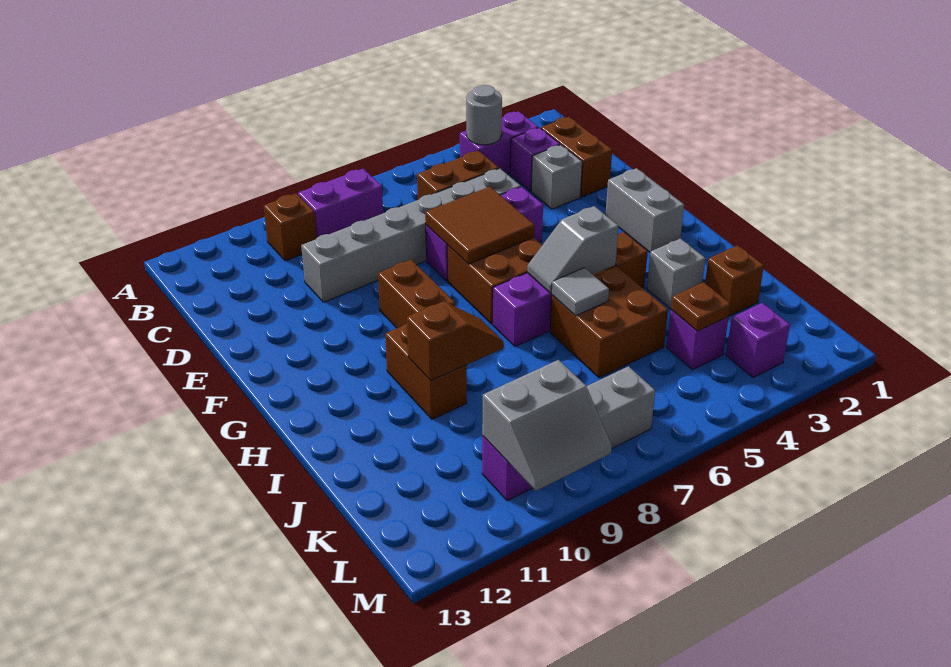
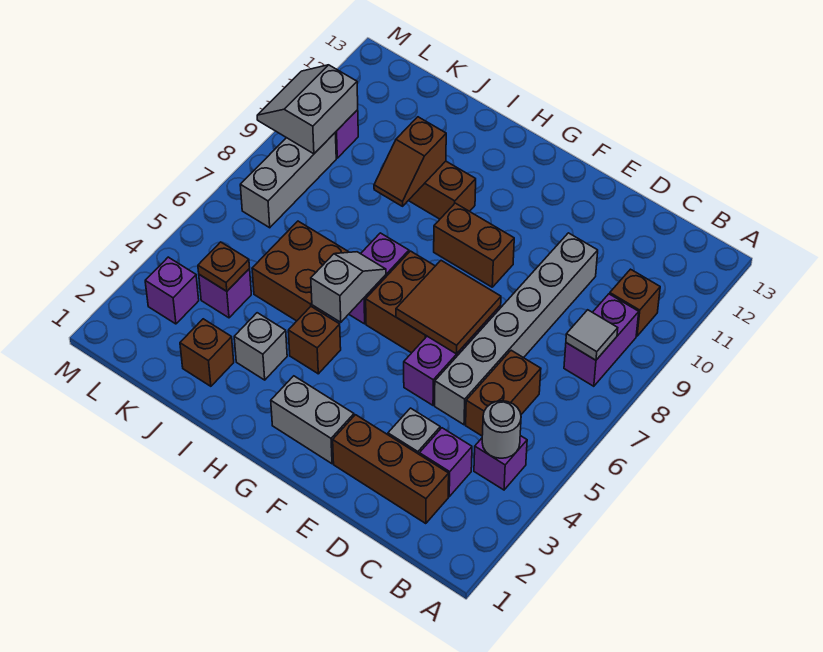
purple 1x2 brick [460,111,538,174] -> purple 1x1 brick [474,436,527,490]
brown 1x2 brick [541,117,612,197] -> brown 1x3 brick [333,415,449,524]
grey 1x1 tile [552,268,609,316] -> grey 1x1 tile moved to [566,310,618,360]

